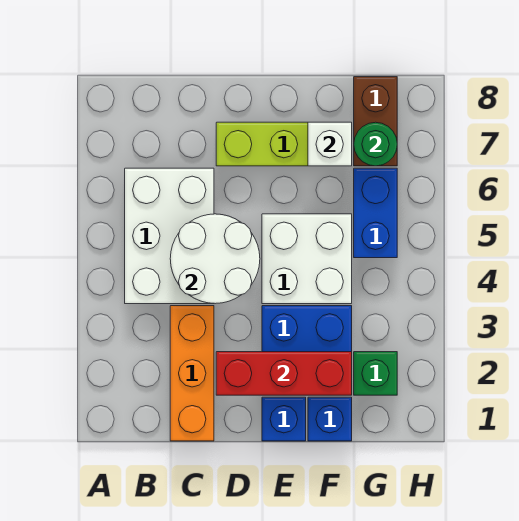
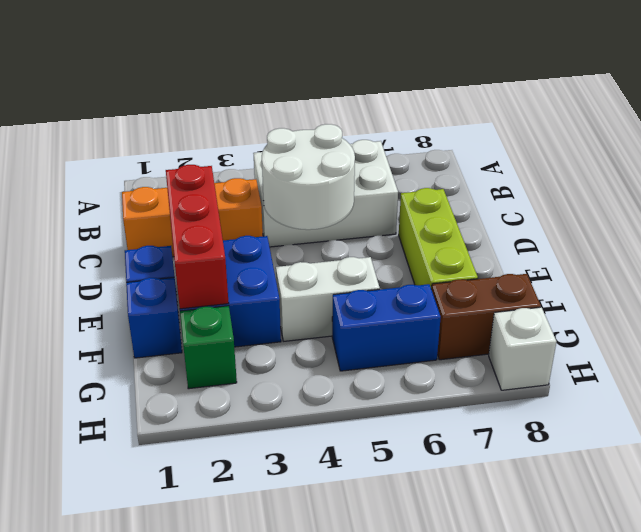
white 2x2 brick [262,214,352,304] -> white 1x2 brick [276,257,380,341]
white 1x1 brick [308,122,352,166] -> white 1x1 brick moved to [489,307,557,390]
green 1x1 round brick [354,122,397,166] -> none

